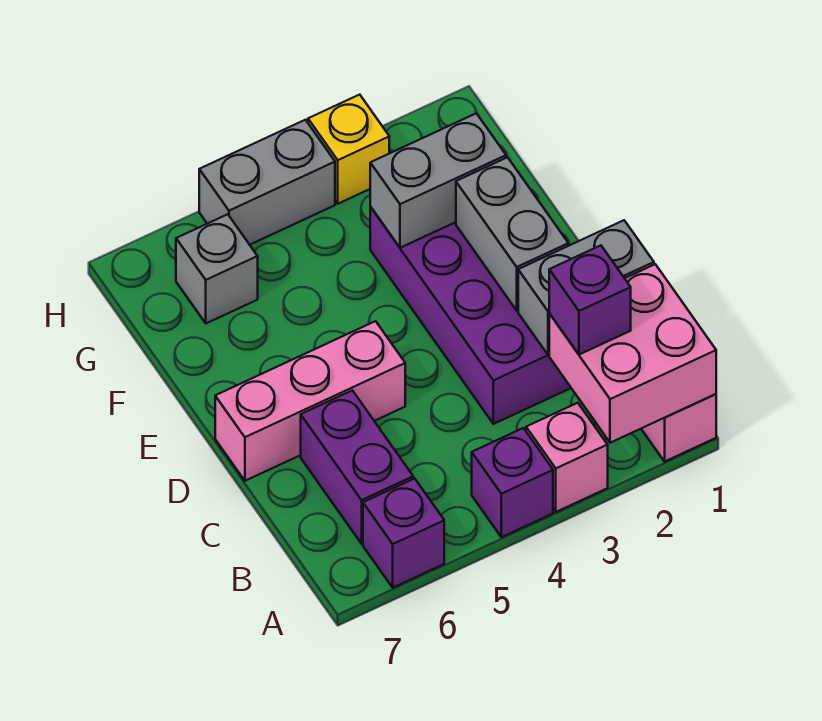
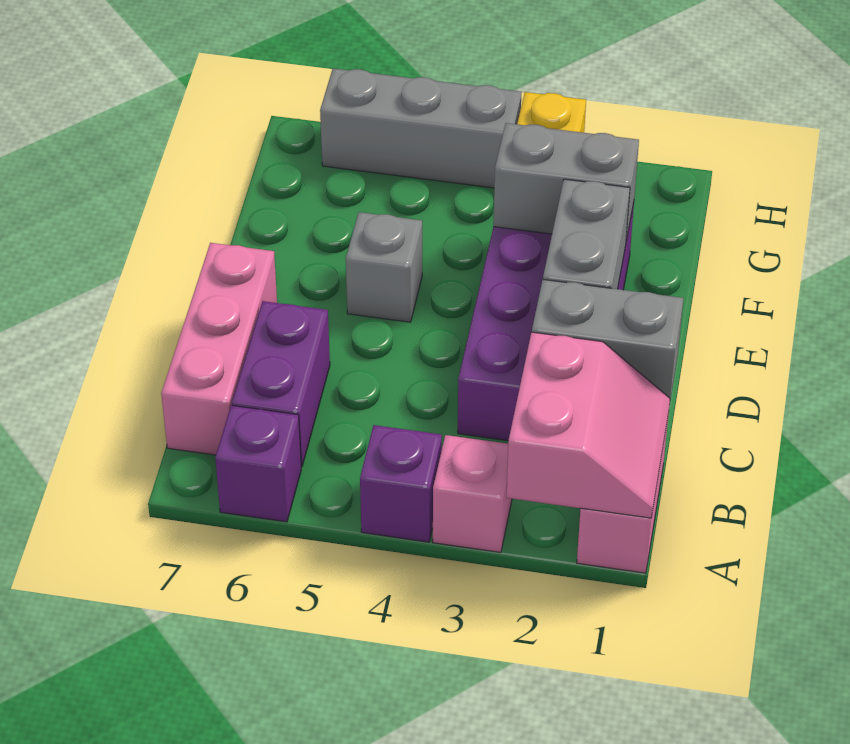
pink 2x2 brick [549,264,716,443] -> pink 2x2 slope [506,332,670,518]
purple 1x1 brick [549,245,631,355] -> none
pink 1x3 brick [215,321,405,481] -> pink 1x3 brick turned to [161,243,277,455]
grey 1x1 brick [176,214,258,323] -> grey 1x1 brick moved to [346,212,422,322]
grey 1x2 brick [199,120,335,245] -> grey 1x3 brick [320,68,521,188]

